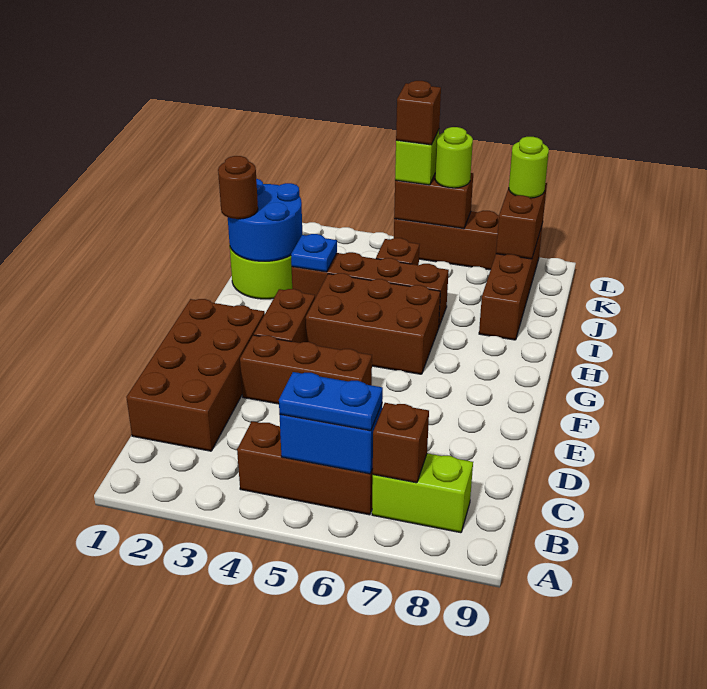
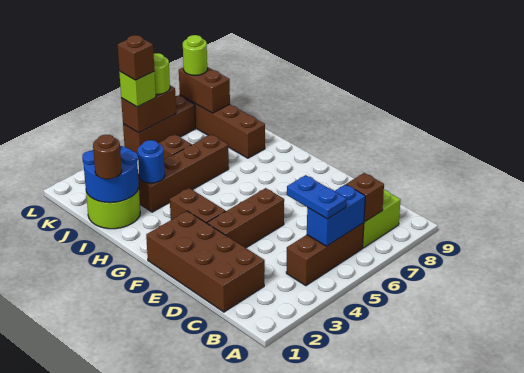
blue 1x2 plate [279,372,383,431] -> blue 1x2 plate turned to [287,175,346,219]
brown 2x3 brick [306,273,440,374] -> none
blue 1x1 plate [291,234,337,272] -> blue 1x1 round brick [138,140,165,183]

